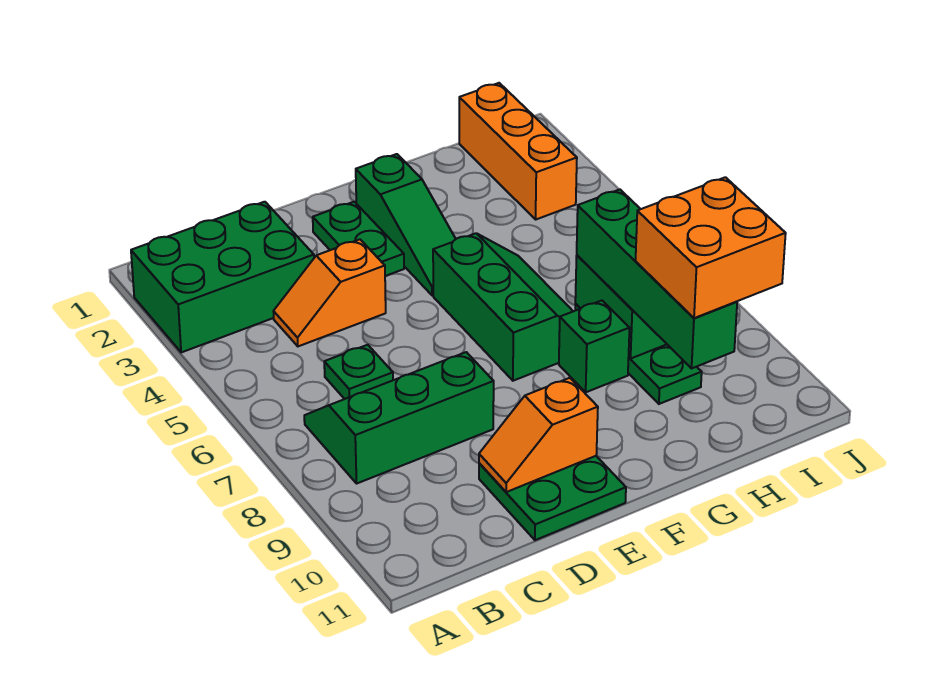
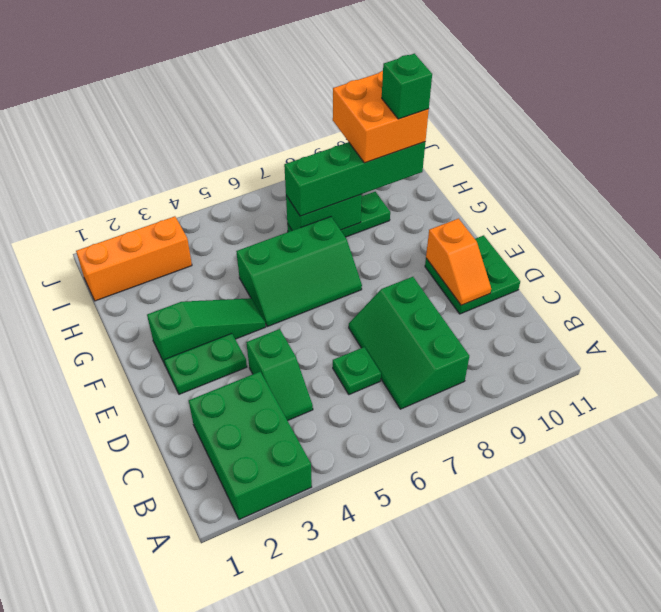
orange 1x2 slope [273,239,386,346] -> green 1x2 slope [246,329,313,421]
green 2x3 slope [433,233,573,381] -> green 2x3 slope turned to [236,217,362,327]
green 1x1 brick [559,301,630,392] -> green 1x1 brick moved to [382,54,432,119]

